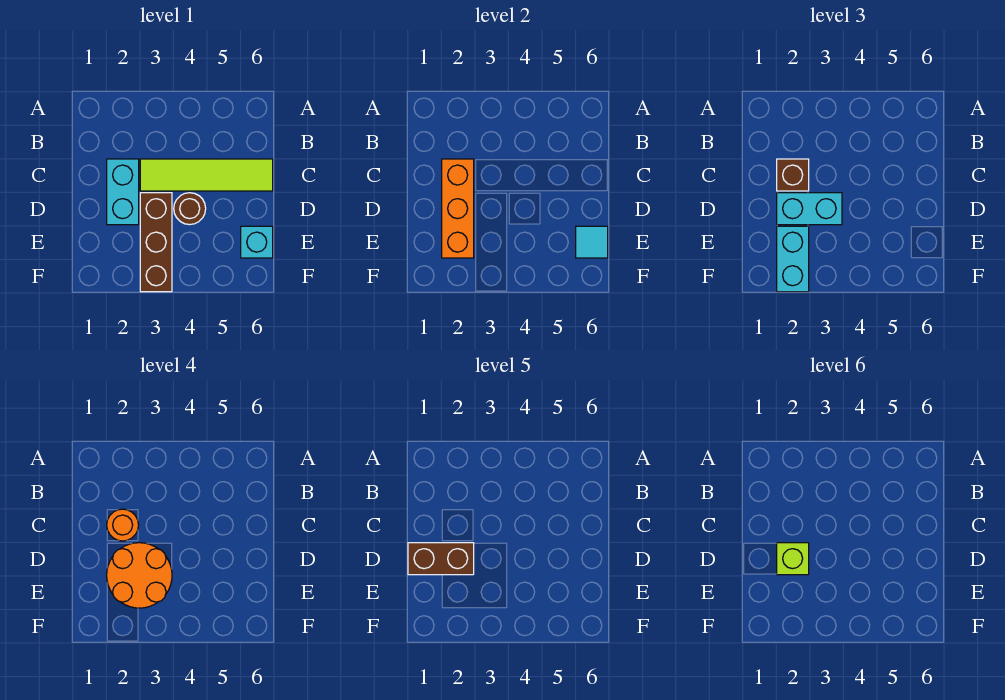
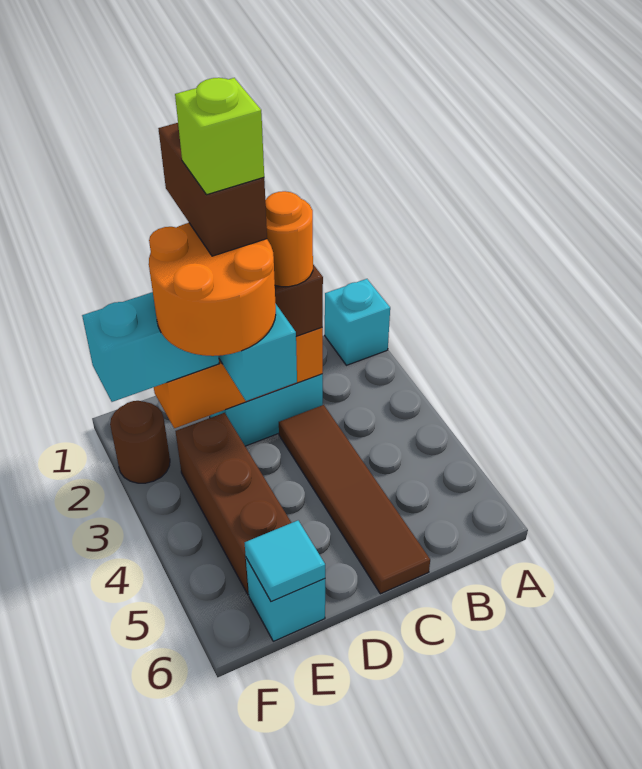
none -> cyan 1x1 brick [325,279,390,365]
lime 1x4 tile [140,159,273,191] -> brown 1x4 tile [279,405,430,594]
brown 1x3 brick [140,193,172,292] -> brown 1x3 brick turned to [176,413,291,595]
brown 1x1 round brick [174,193,206,225] -> brown 1x1 round brick moved to [110,401,170,483]

